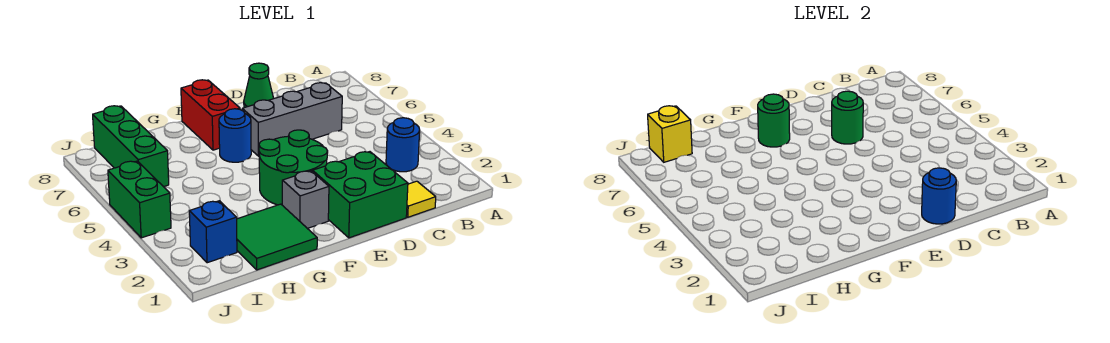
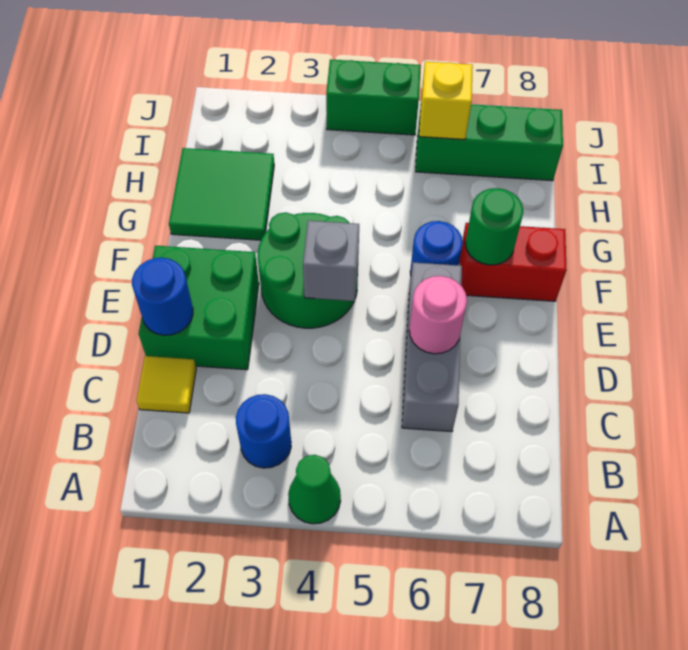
green 1x1 round brick [832,91,863,144] -> pink 1x1 round brick [409,276,467,354]
green 1x1 cone [244,63,274,108] -> green 1x1 cone moved to [288,455,341,524]
grey 1x1 brick [282,171,329,228] -> grey 1x1 brick moved to [303,221,359,301]
blue 1x1 brick [189,201,237,263] -> none
yellow 1x1 brick [648,106,692,162] -> yellow 1x1 brick moved to [419,62,473,140]

